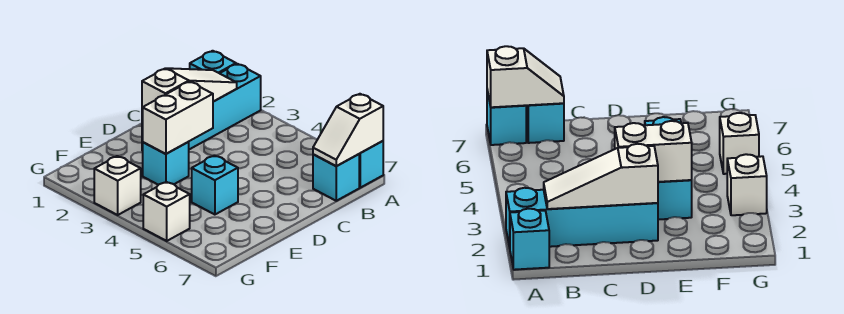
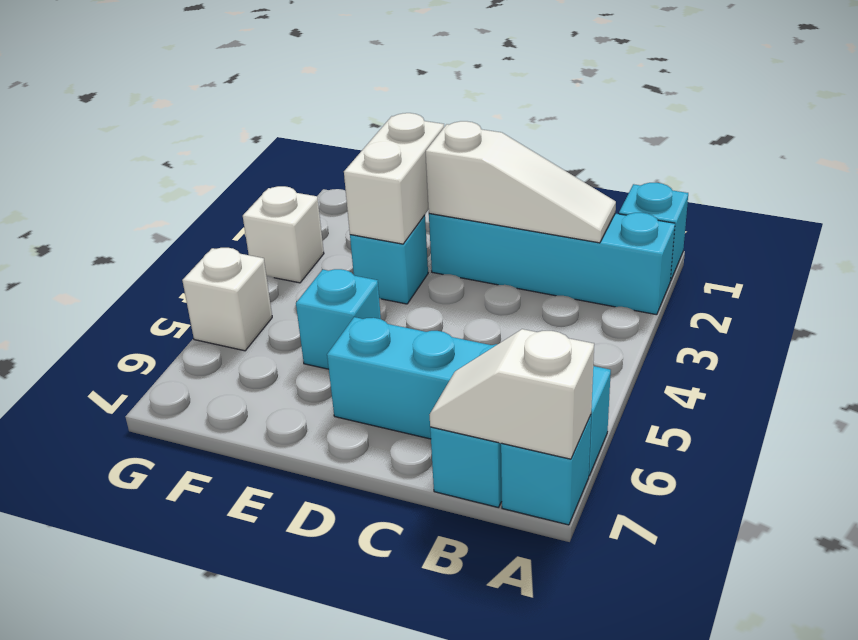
none -> cyan 1x4 brick [327,317,611,476]
white 1x2 brick [143,82,213,154] -> white 1x2 brick turned to [344,113,444,244]

